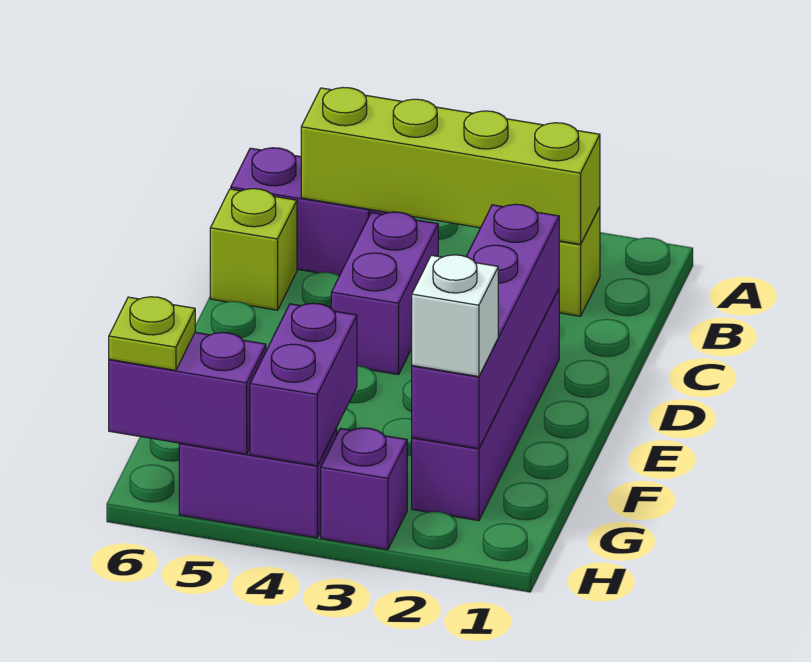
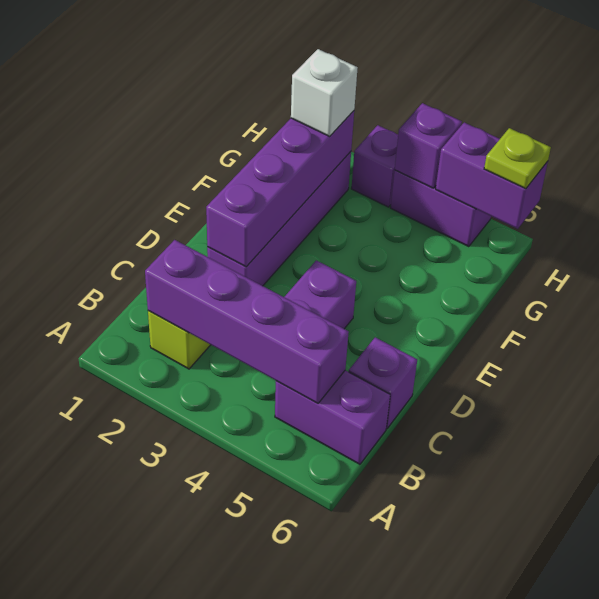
lime 1x4 brick [301,87,600,244] -> purple 1x4 brick [145,240,349,403]
lime 1x1 brick [210,189,297,310] -> purple 1x1 brick [349,337,417,428]
purple 1x2 brick [250,303,357,466] -> purple 1x1 brick [395,103,462,188]

